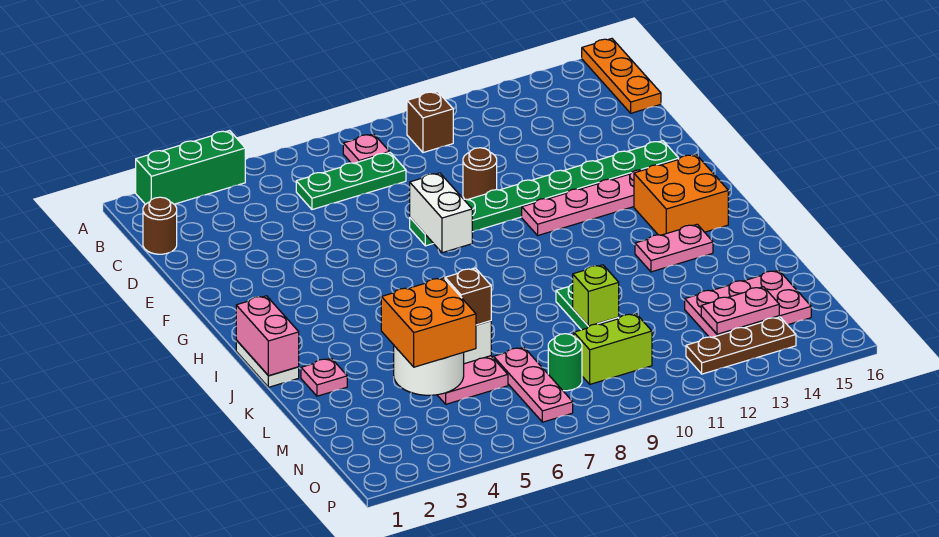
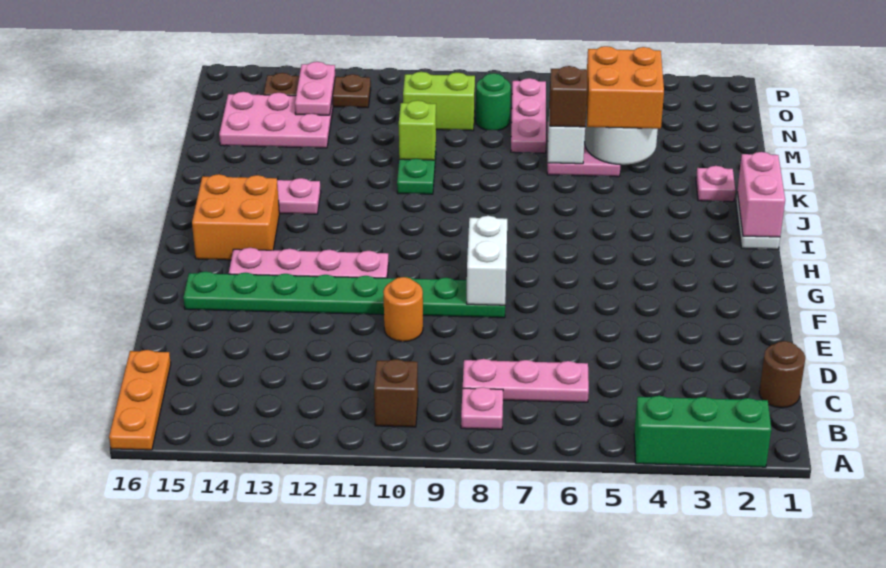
green 1x3 plate [296,152,406,210] -> pink 1x3 plate [463,359,589,402]
brown 1x1 round brick [463,148,497,200] -> orange 1x1 round brick [383,277,423,342]
pink 1x2 plate [701,287,779,334] -> pink 1x2 plate turned to [295,62,335,115]

